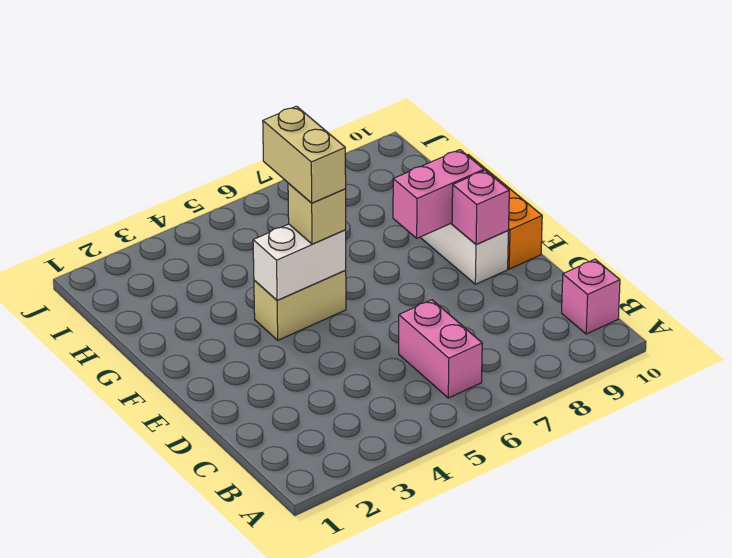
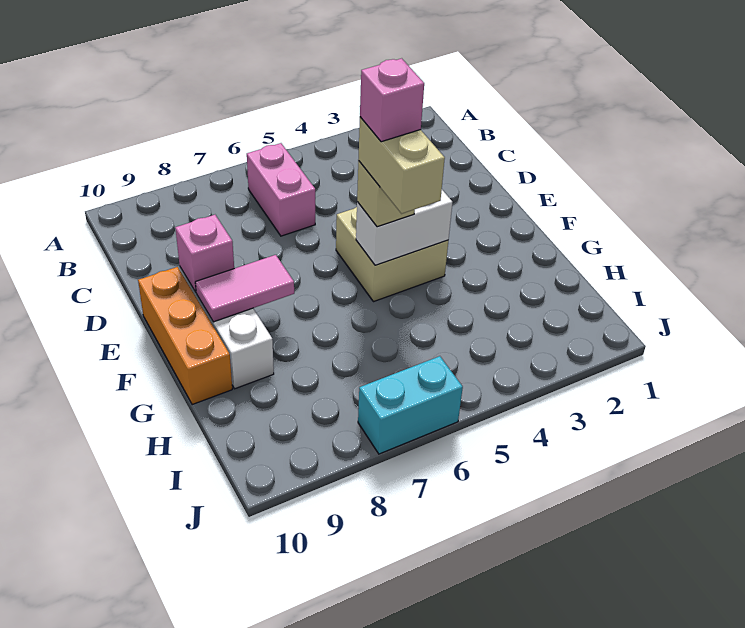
pink 1x1 brick [562,259,620,334] -> pink 1x1 brick moved to [360,58,424,142]
tan 1x2 brick [254,271,346,340] -> tan 2x2 brick [336,207,448,302]
pink 1x2 brick [393,150,484,238] -> pink 1x2 tile [195,255,294,322]
none -> cyan 1x2 brick [358,356,463,454]

